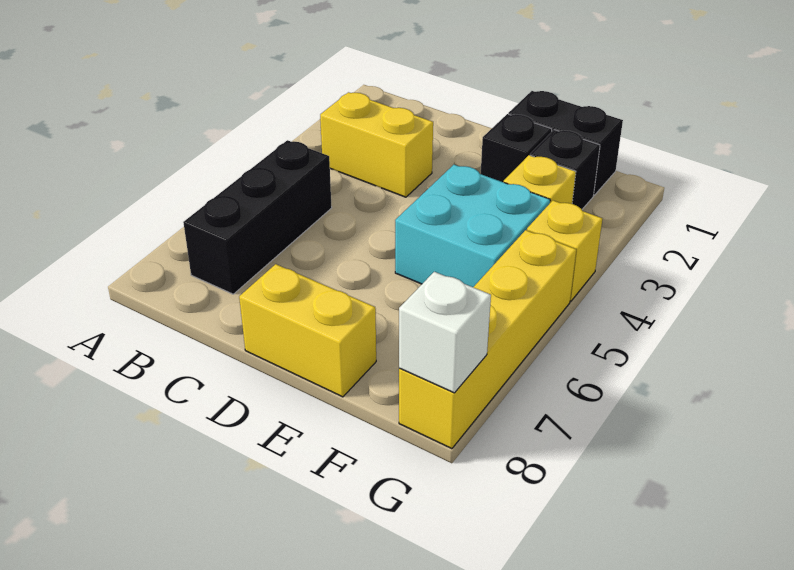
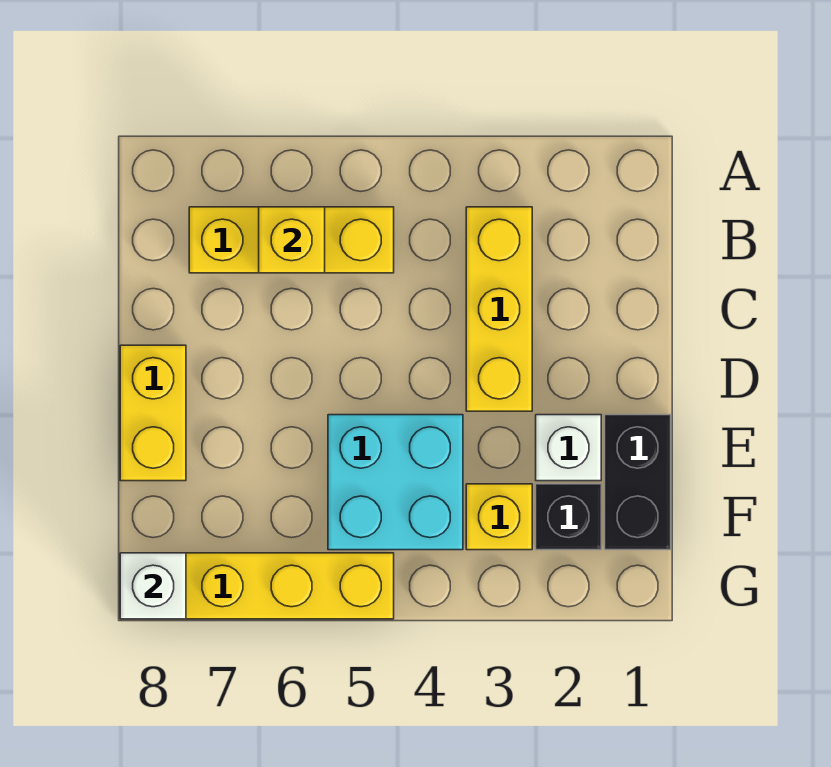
yellow 1x2 brick [320,92,433,197] -> yellow 1x3 brick [466,207,532,411]
black 1x3 brick [183,140,332,294] -> yellow 1x3 brick [189,207,394,273]
black 1x1 brick [481,114,552,182] -> white 1x1 brick [536,415,601,481]
yellow 1x1 brick [527,200,603,301] -> yellow 1x1 brick moved to [259,207,325,273]

